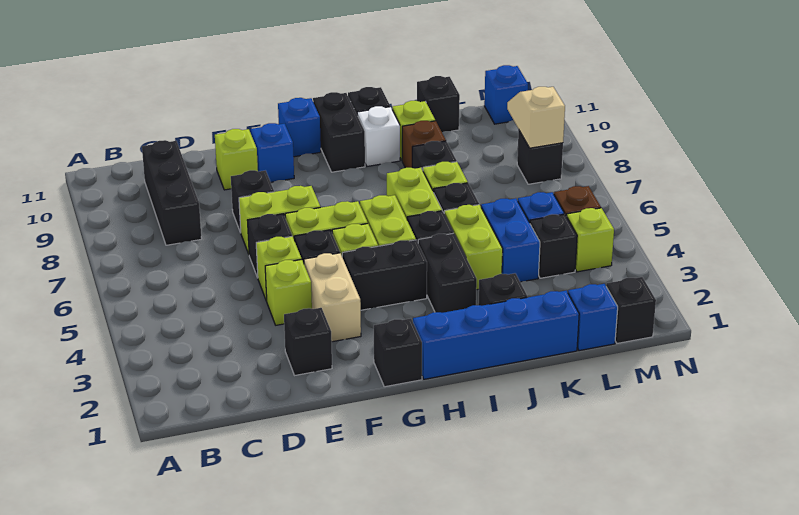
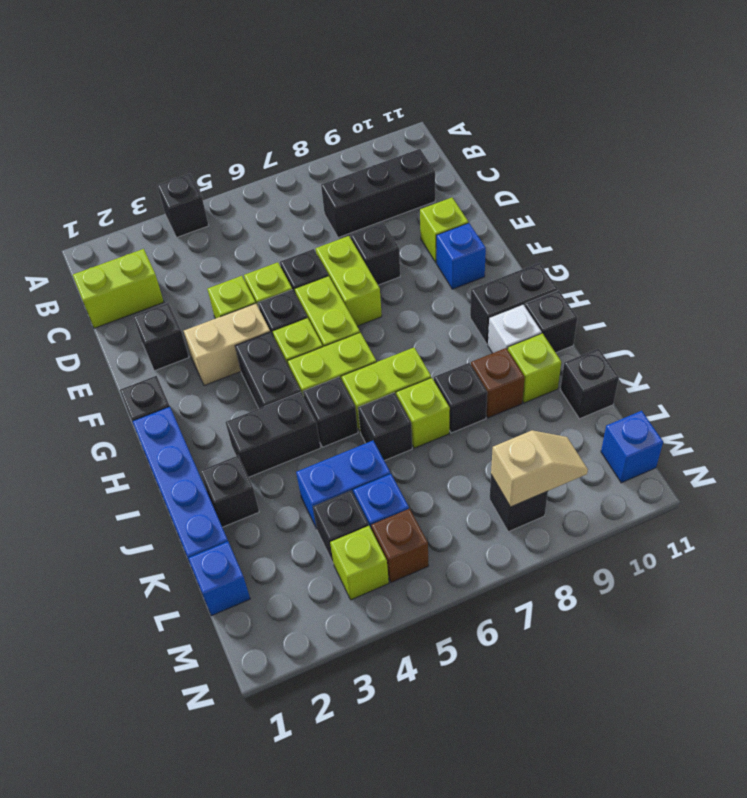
blue 1x1 brick [278,98,321,157] -> none
lime 1x2 brick [444,205,503,290] -> lime 1x2 brick moved to [73,249,164,328]
black 1x1 brick [606,277,656,343] -> black 1x1 brick moved to [157,174,209,237]

